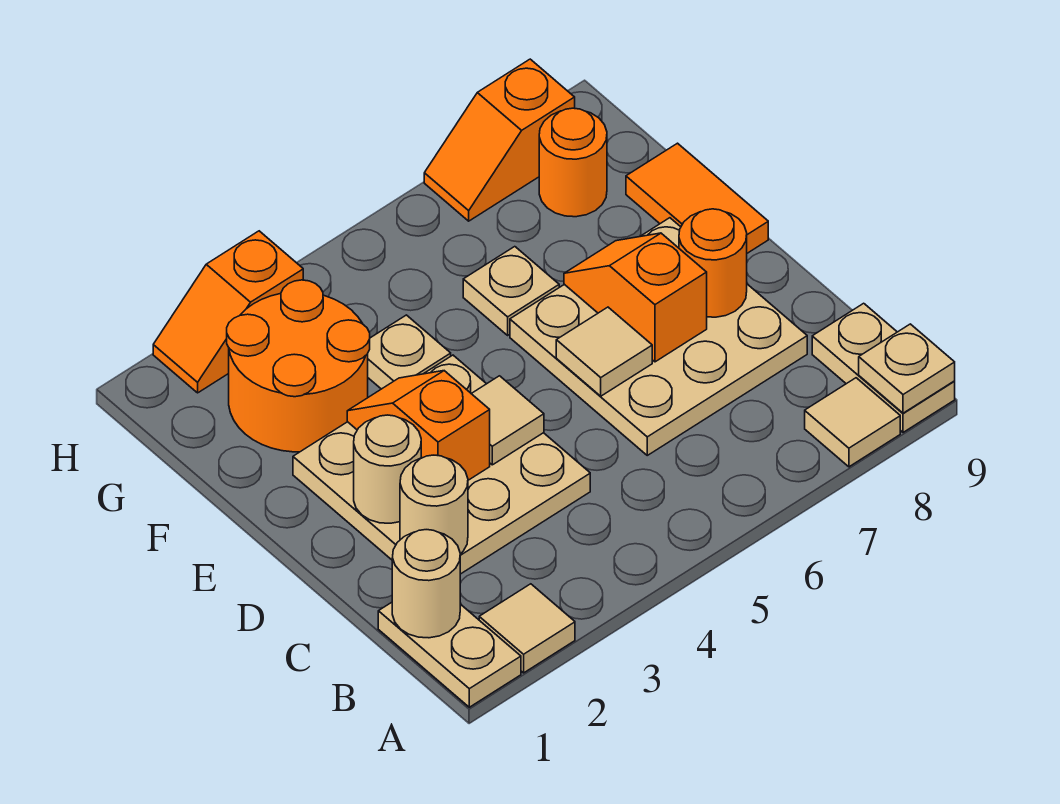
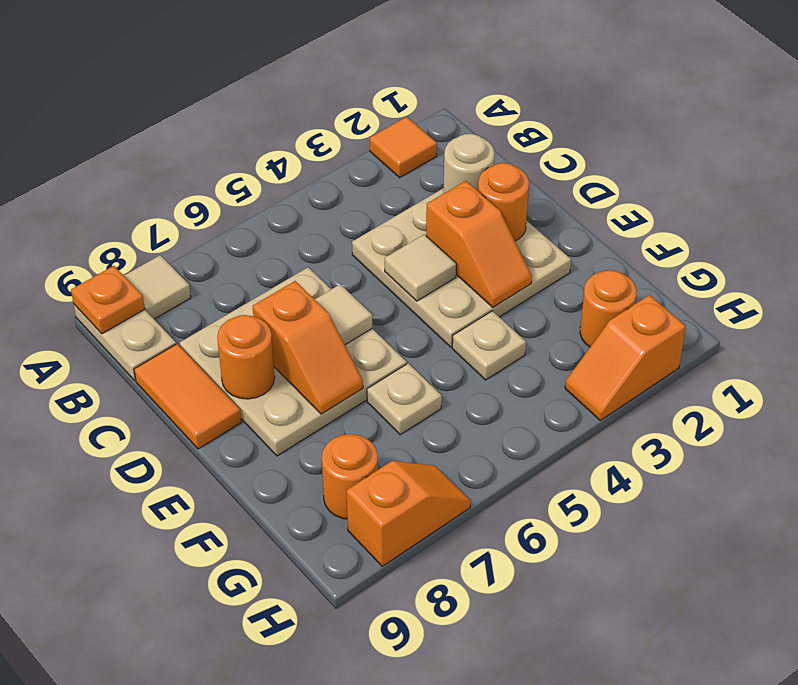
tan 1x2 plate [378,602,521,707] -> none
tan 1x1 tile [479,584,575,673] -> orange 1x1 tile [370,117,437,178]
tan 1x1 plate [859,324,955,413] -> orange 1x1 plate [71,266,145,334]
tan 1x1 round brick [392,530,460,638] -> none
tan 1x1 round brick [354,415,421,523] -> orange 1x1 round brick [478,163,529,241]
orange 1x2 tile [626,143,768,253] -> orange 1x2 tile moved to [134,344,241,449]
orange 2x2 round brick [227,280,370,452] -> orange 1x1 round brick [580,270,637,347]
orange 1x2 slope [153,231,303,393] -> orange 1x2 slope turned to [565,295,686,420]

